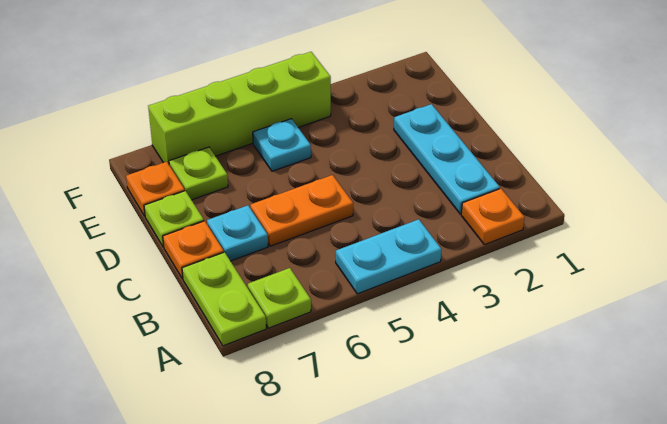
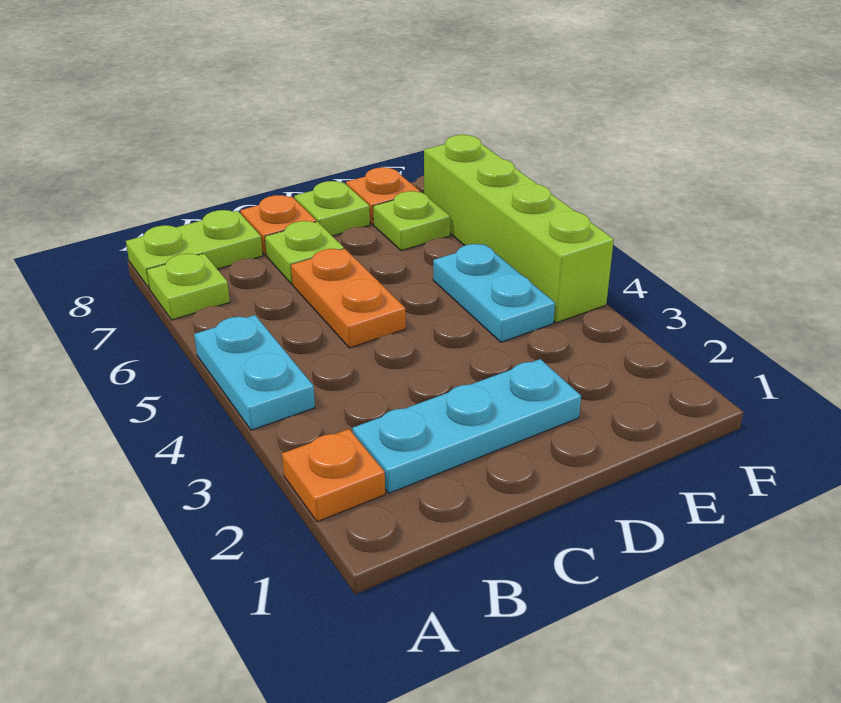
cyan 1x1 plate [207,205,268,261] -> lime 1x1 plate [265,221,344,284]
cyan 1x1 plate [253,119,311,171] -> cyan 1x2 plate [433,244,555,342]

